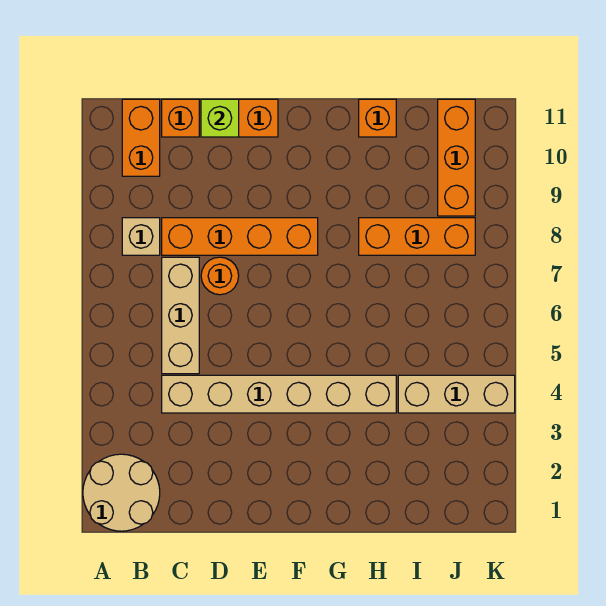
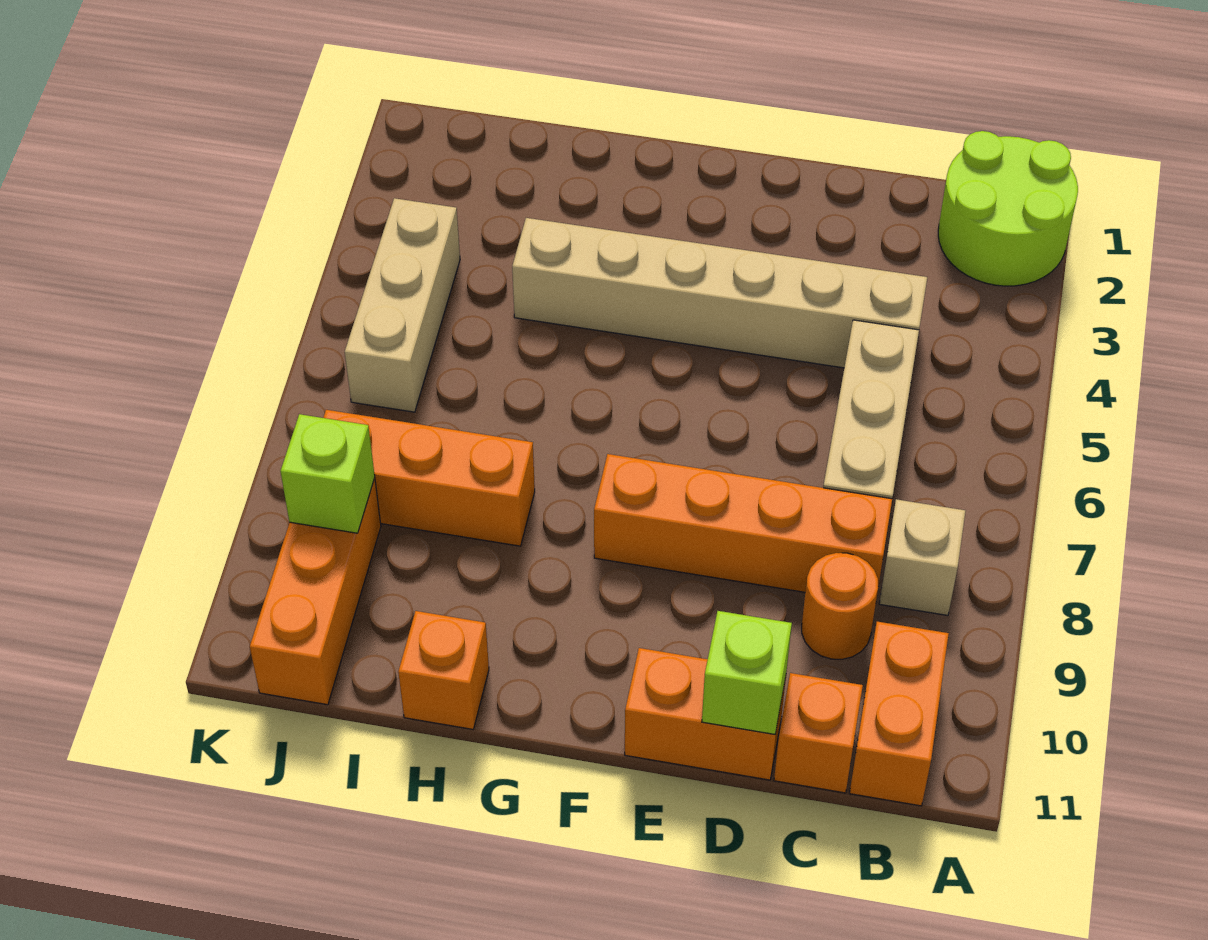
tan 2x2 round brick [83,454,160,531] -> lime 2x2 round brick [938,131,1078,286]
orange 1x1 round brick [201,257,239,295] -> orange 1x1 round brick moved to [802,553,878,659]
tan 1x3 brick [398,375,515,413] -> tan 1x3 brick turned to [345,198,460,412]
none -> lime 1x1 brick [280,414,375,533]

